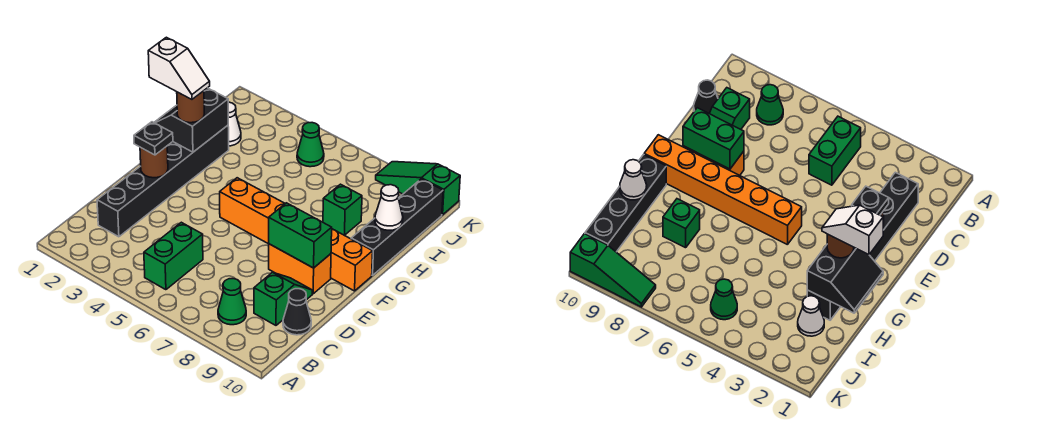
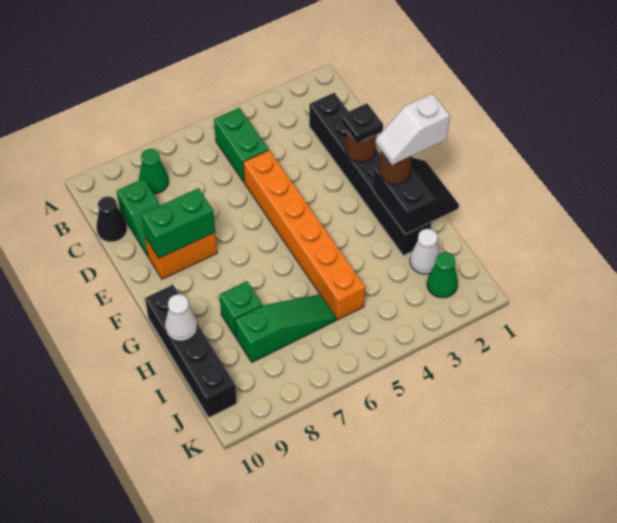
orange 1x6 brick [220,178,373,291] -> orange 1x6 brick turned to [243,150,365,320]
green 1x1 cone [297,123,324,167] -> green 1x1 cone moved to [427,252,458,298]
green 1x3 slope [376,162,460,215] -> green 1x3 slope moved to [235,294,336,362]

